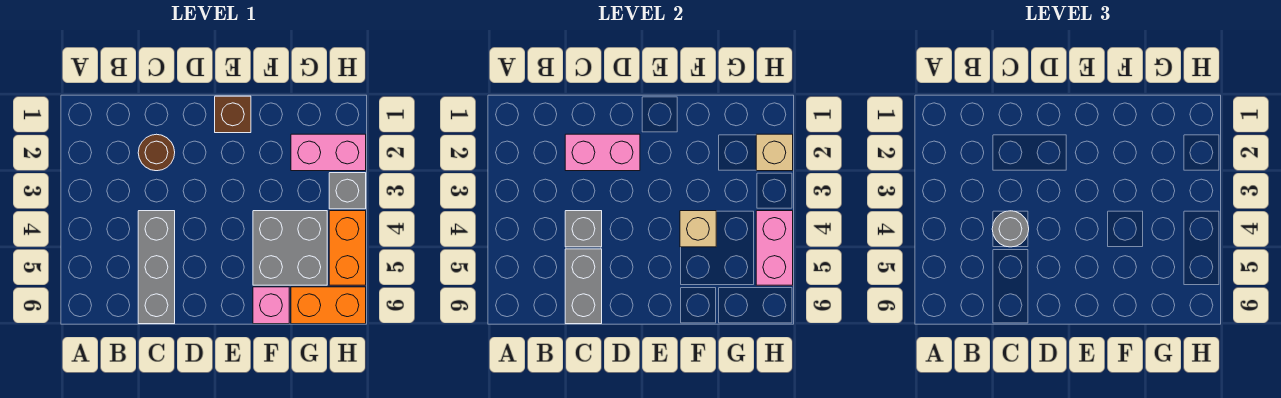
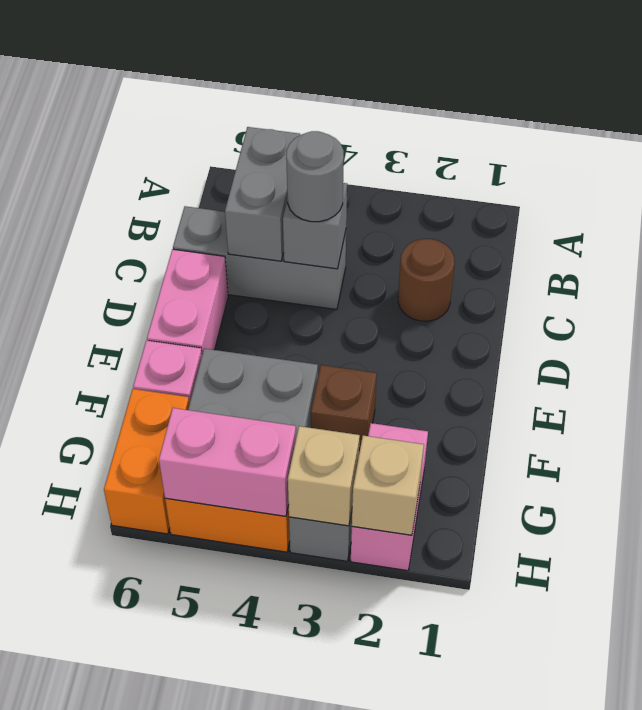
pink 1x2 brick [565,134,640,171] -> pink 1x2 brick moved to [147,249,228,354]
grey 1x2 brick [565,249,602,324] -> grey 1x2 brick turned to [225,127,300,261]
brown 1x1 brick [215,96,251,133] -> brown 1x1 brick moved to [311,365,377,453]
tan 1x1 brick [680,211,716,247] -> tan 1x1 brick moved to [288,426,360,526]

